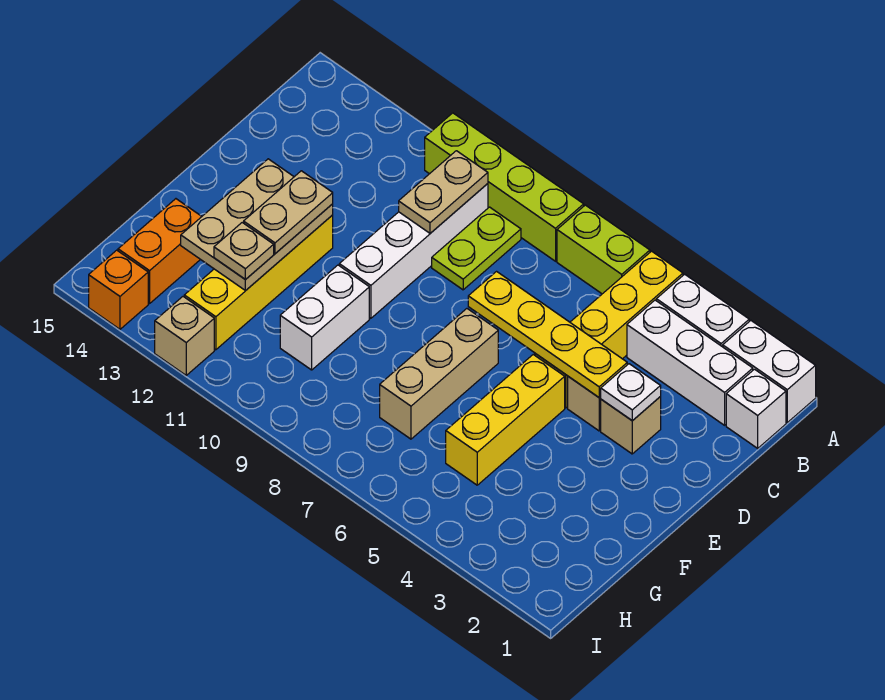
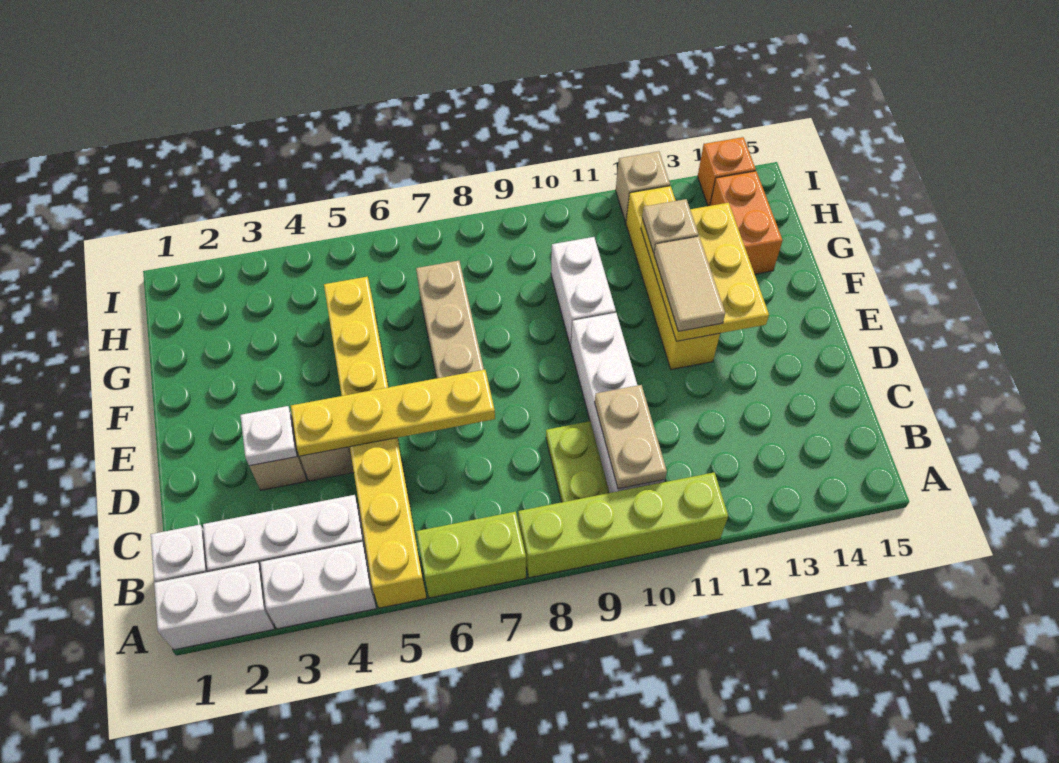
tan 2x3 plate [181,159,333,291] -> yellow 2x3 plate [641,203,769,341]
tan 1x2 plate [244,171,333,253] -> tan 1x2 tile [654,236,725,331]

